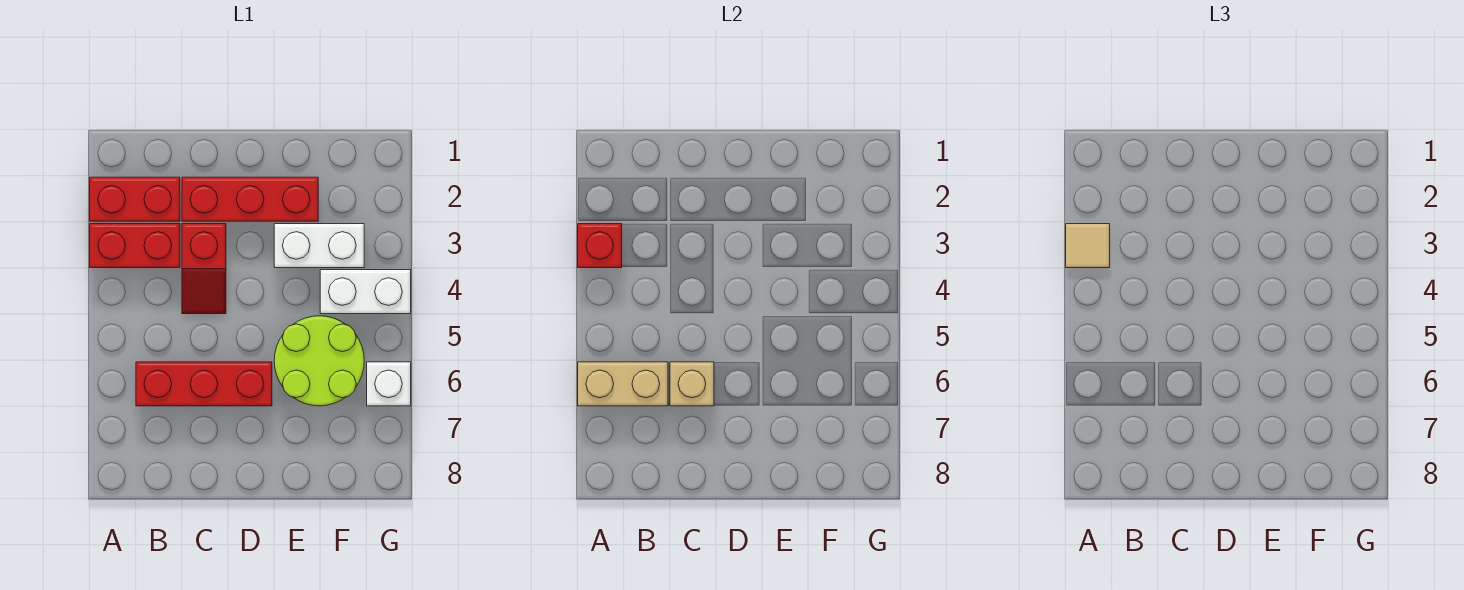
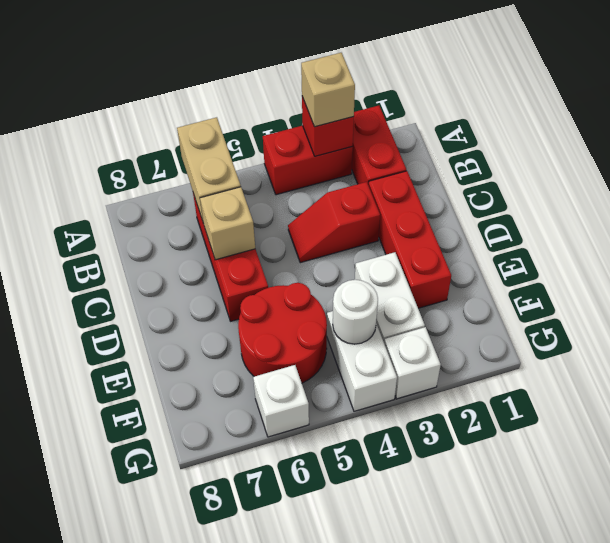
red 1x2 brick [90,224,180,268] -> red 1x2 brick turned to [263,126,353,195]
tan 1x1 tile [1066,224,1110,268] -> tan 1x1 brick [301,53,355,127]
lime 2x2 round brick [274,316,364,406] -> red 2x2 round brick [238,283,327,383]
none -> white 1x1 round brick [333,280,378,344]
none -> white 1x1 brick [384,327,441,399]

